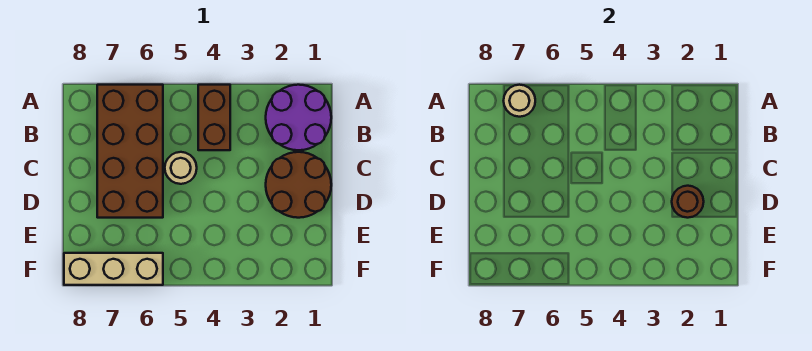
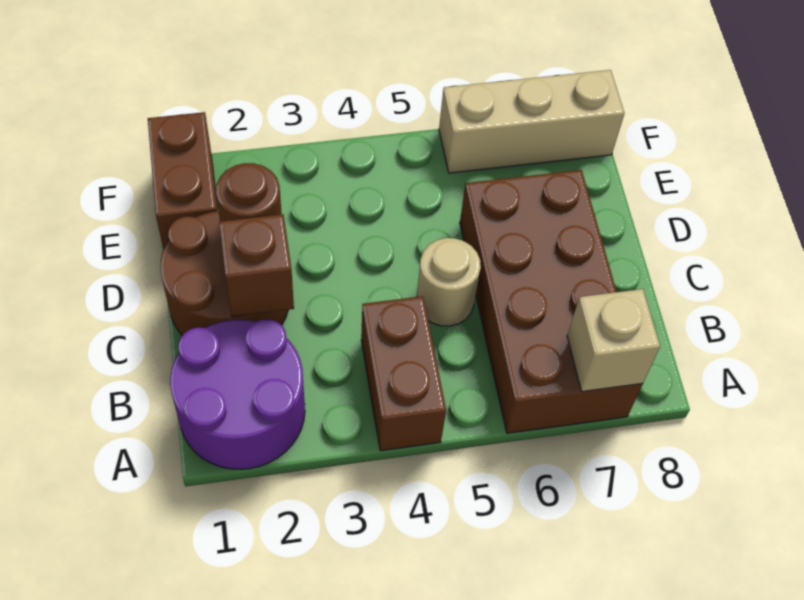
tan 1x1 round brick [504,85,535,117] -> tan 1x1 brick [567,289,660,392]
none -> brown 1x1 brick [219,214,294,317]
none -> brown 1x2 brick [148,112,218,249]

